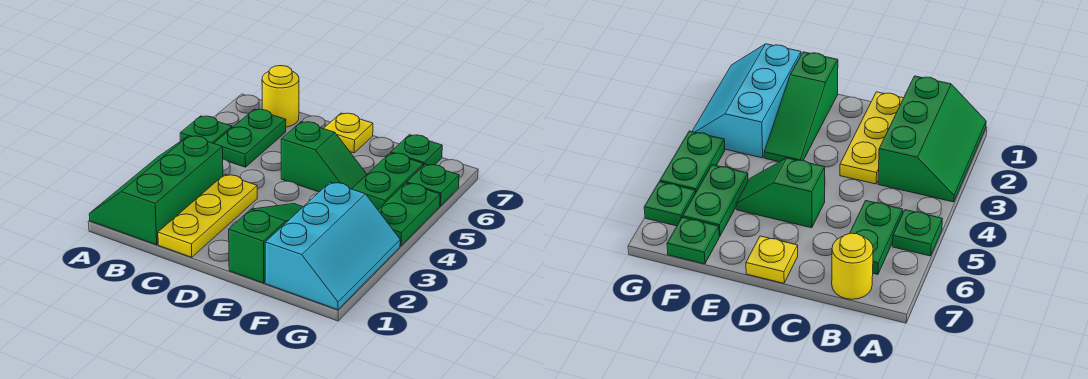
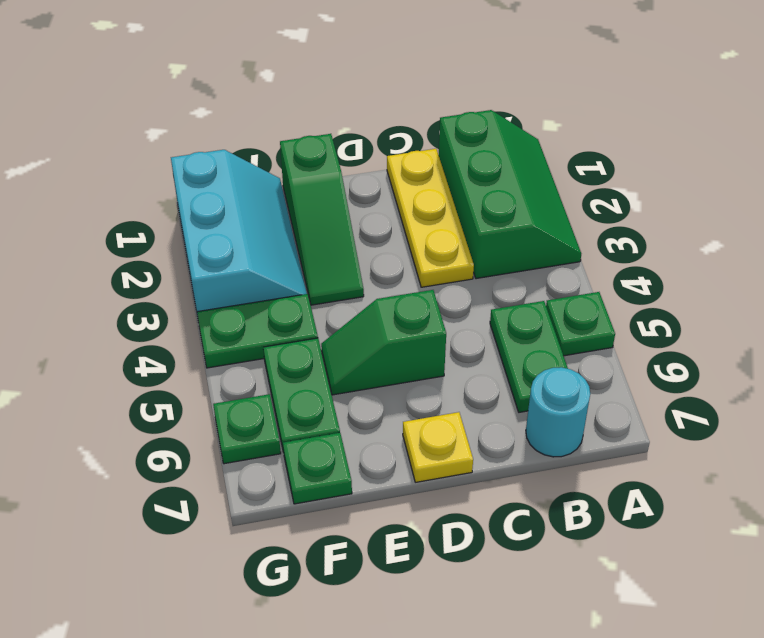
yellow 1x1 round brick [262,66,299,127] -> cyan 1x1 round brick [526,367,590,457]
cyan 2x3 slope [265,182,400,310] -> cyan 2x3 slope turned to [171,150,307,312]
green 1x2 plate [378,183,440,246] -> green 1x2 plate turned to [197,294,318,368]

